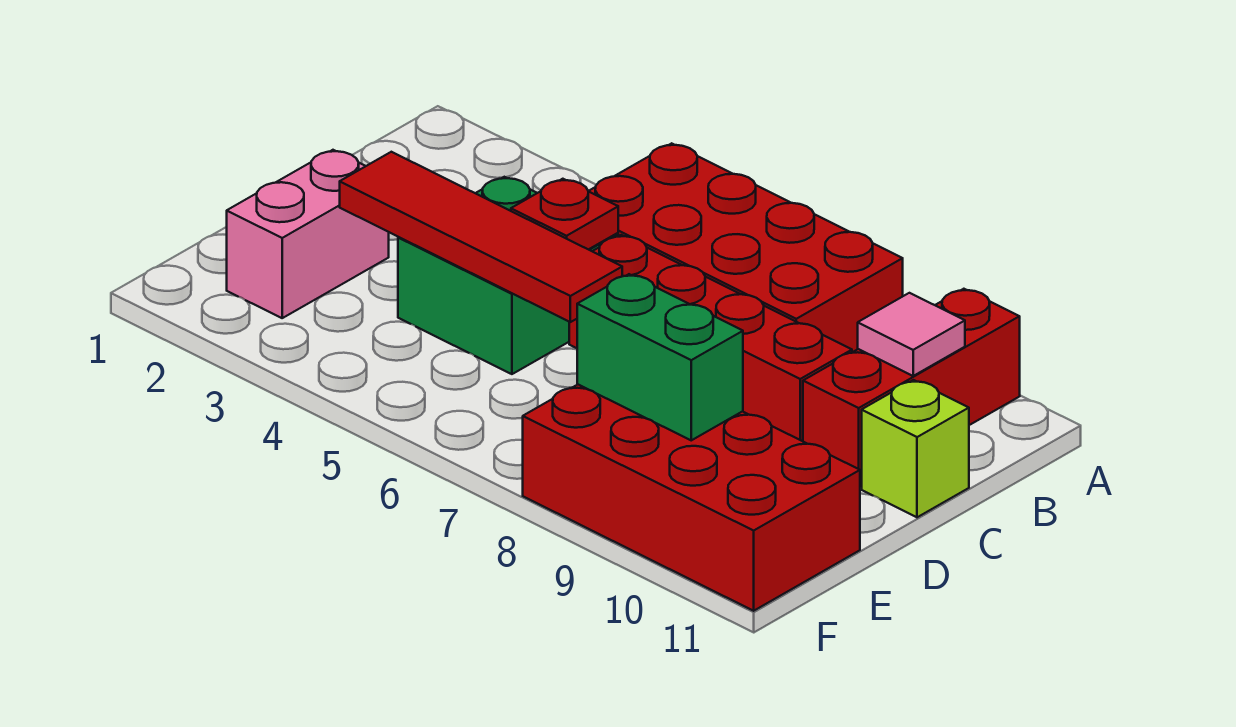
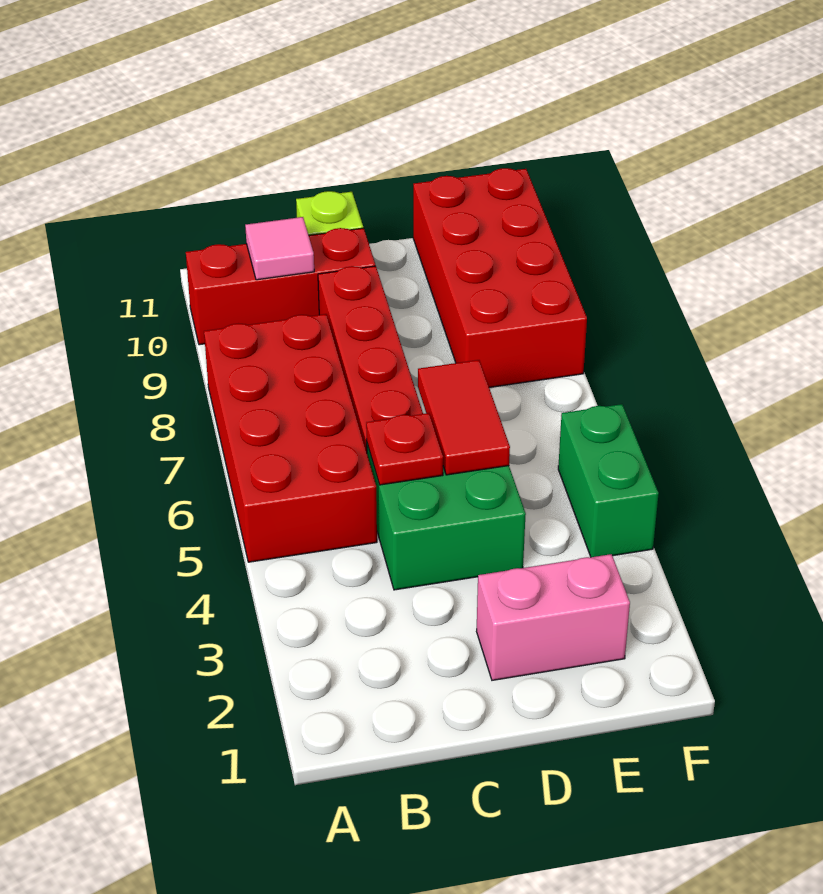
red 1x4 tile [340,152,622,322] -> red 1x2 tile [418,360,510,475]
green 1x2 brick [577,274,743,440] -> green 1x2 brick moved to [558,404,659,557]

